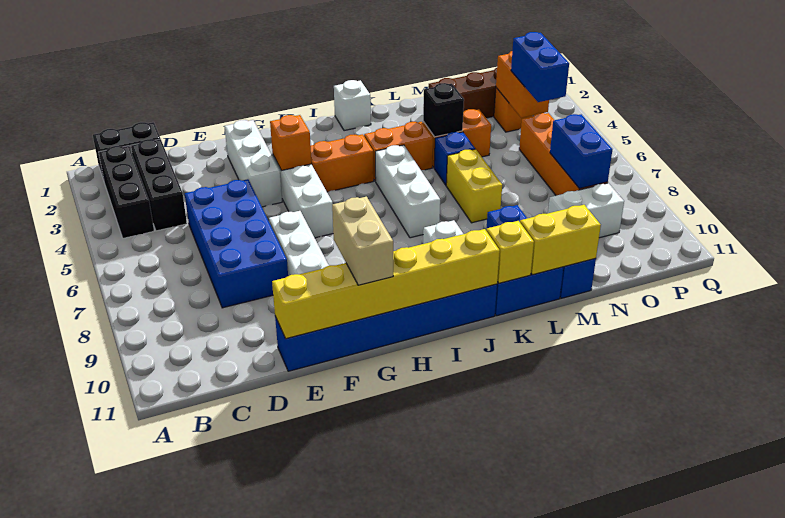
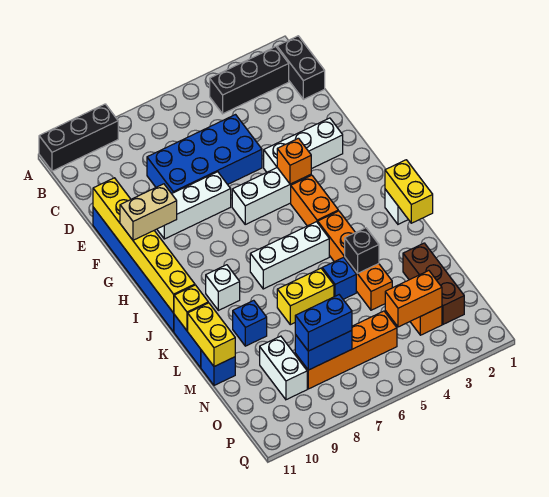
black 1x3 brick [131,139,187,231] -> black 1x3 brick moved to [39,104,118,171]
none -> yellow 1x2 brick [385,160,433,223]
blue 1x2 brick [511,32,569,102] -> blue 1x2 brick moved to [295,295,352,351]

